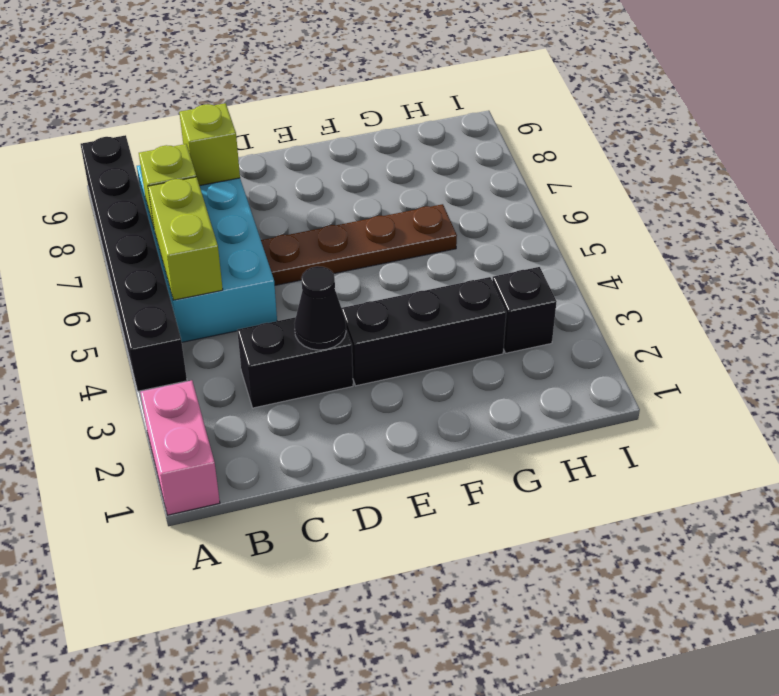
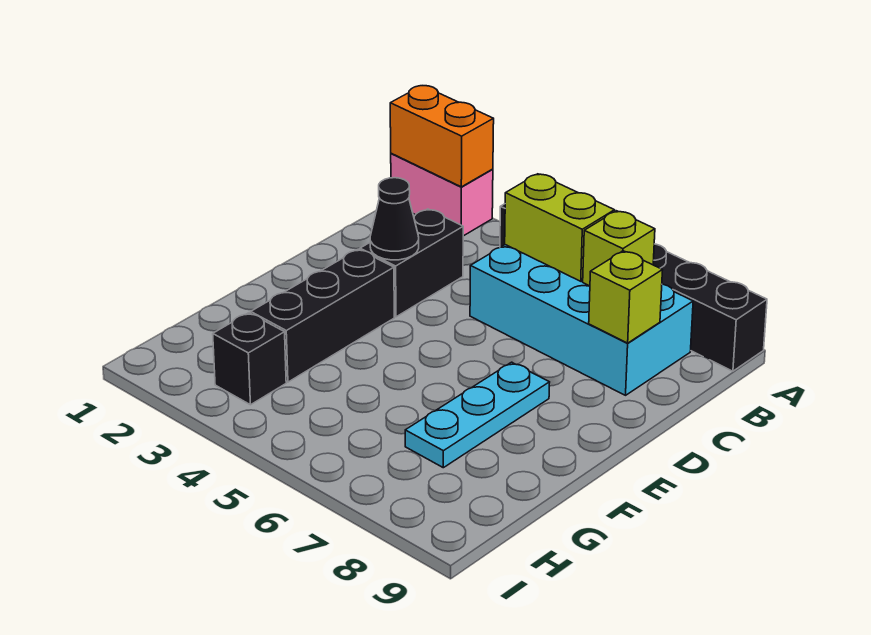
none -> orange 1x2 brick [390,86,494,187]
brown 1x4 plate [261,204,457,285] -> none
none -> cyan 1x3 plate [405,362,550,468]

